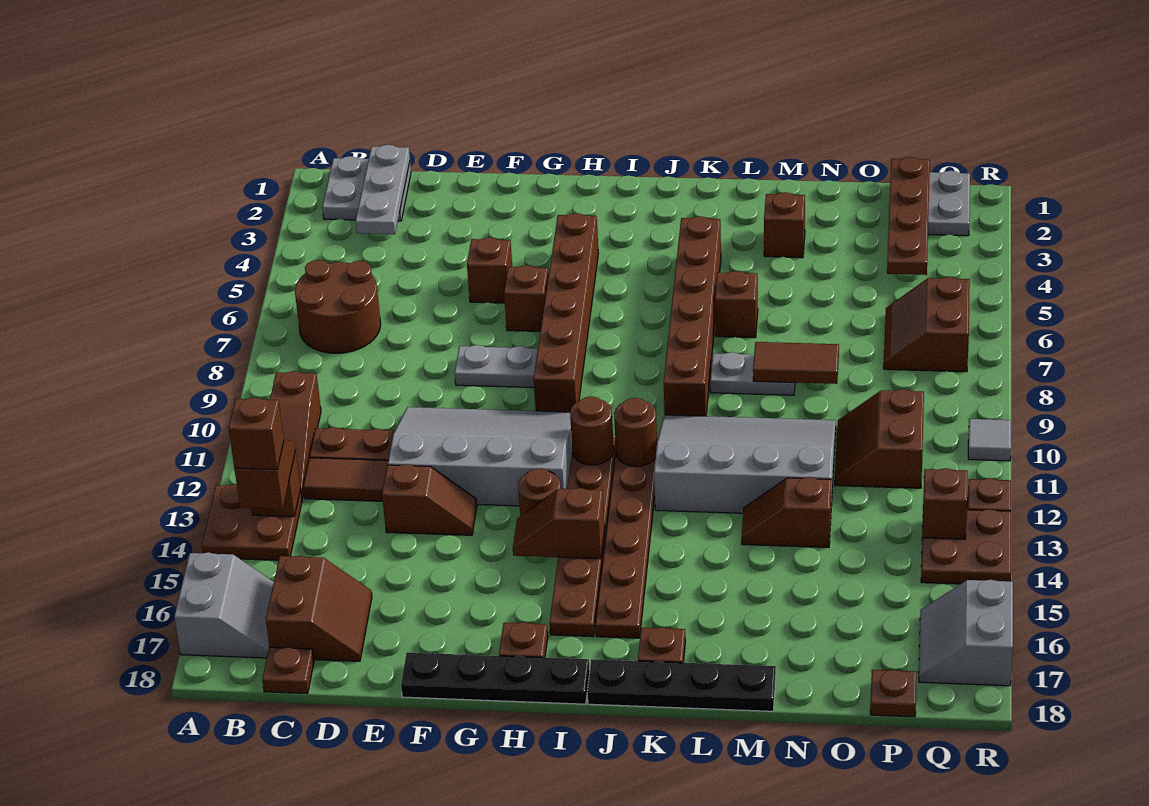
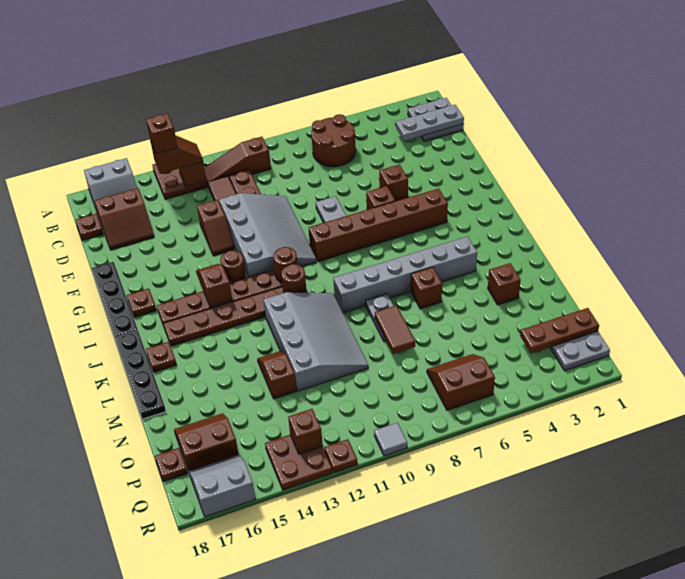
brown 1x6 brick [664,216,721,416] -> grey 1x6 brick [333,236,477,313]
brown 2x2 slope [835,389,924,488] -> brown 2x2 slope moved to [174,413,238,471]
brown 1x4 plate [887,157,930,275] -> brown 1x3 plate [520,308,599,353]

